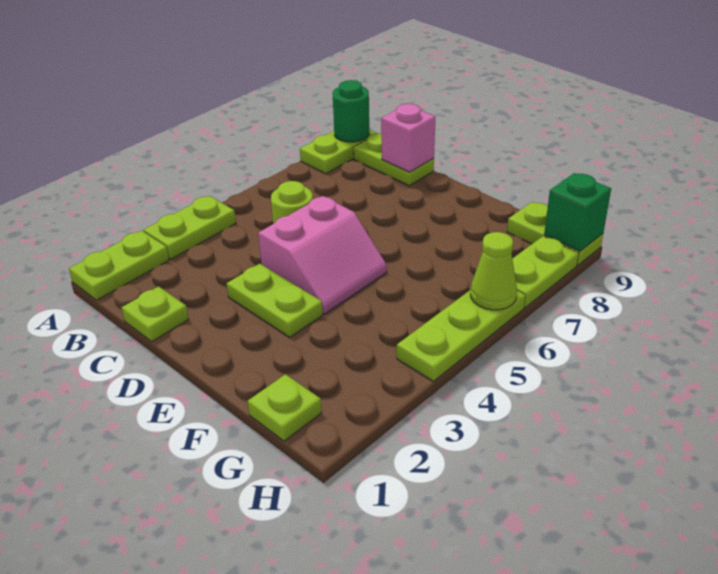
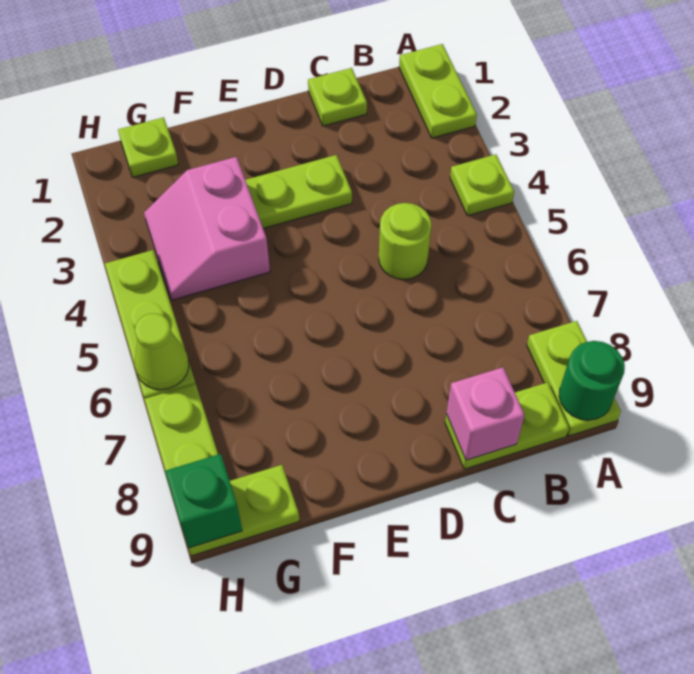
lime 1x2 plate [143,196,236,259] -> lime 1x1 plate [450,154,514,216]
pink 2x2 slope [258,196,387,314] -> pink 2x2 slope moved to [144,157,270,300]

